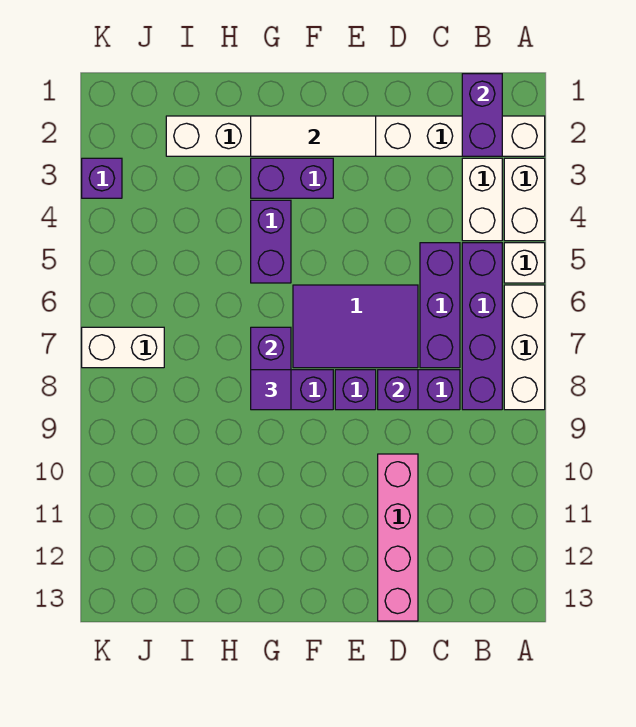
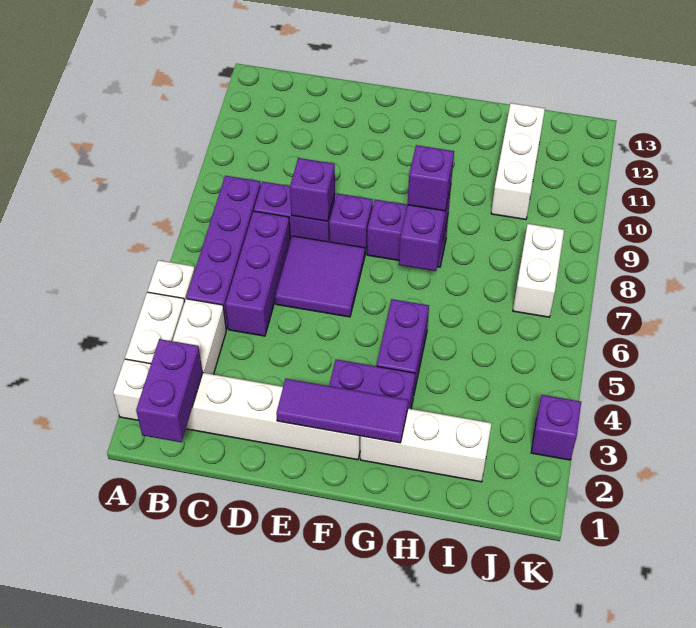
white 1x3 brick [504,285,545,410] -> white 1x3 brick moved to [491,103,545,220]
purple 2x3 tile [293,285,418,368] -> purple 2x2 tile [275,236,365,317]
pink 1x4 brick [378,454,418,621] -> none
white 1x3 tile [251,116,376,156] -> purple 1x3 tile [276,379,408,443]
purple 1x1 tile [251,370,291,410] -> purple 1x1 brick [408,145,454,211]
white 1x2 brick [82,327,164,368] -> white 1x2 brick turned to [513,224,564,317]

